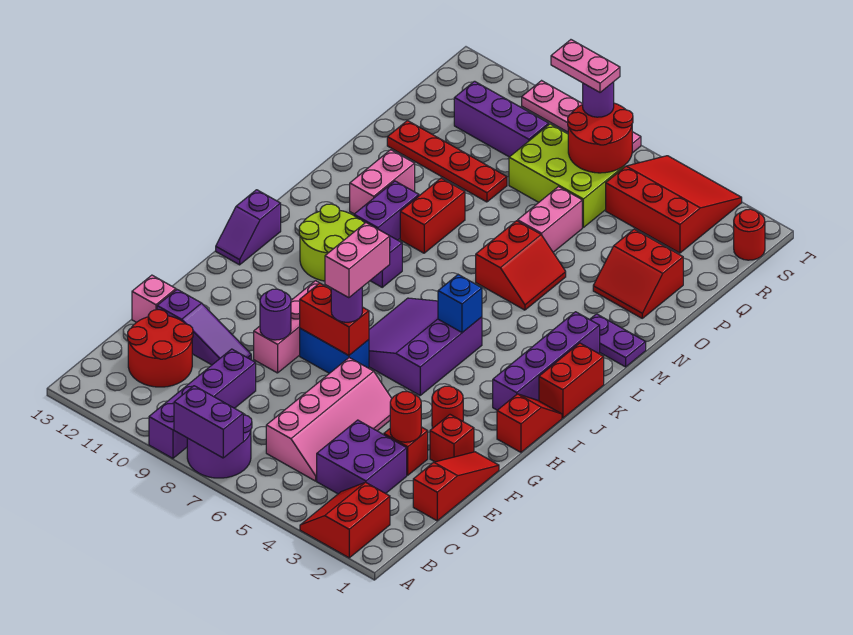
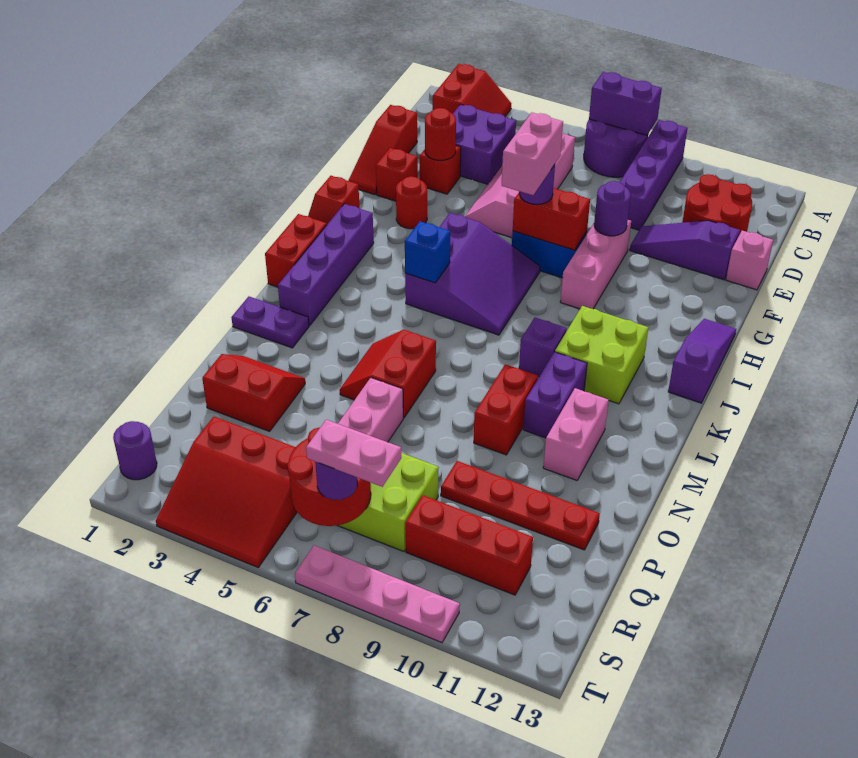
purple 1x2 slope [216,190,281,265] -> purple 1x3 slope [668,319,736,403]
lime 2x2 round brick [299,204,364,281] -> lime 2x2 brick [555,306,648,404]
purple 1x3 brick [454,81,549,157] -> red 1x3 brick [405,495,533,595]
red 1x1 round brick [734,209,765,260] -> purple 1x1 round brick [113,421,157,480]

